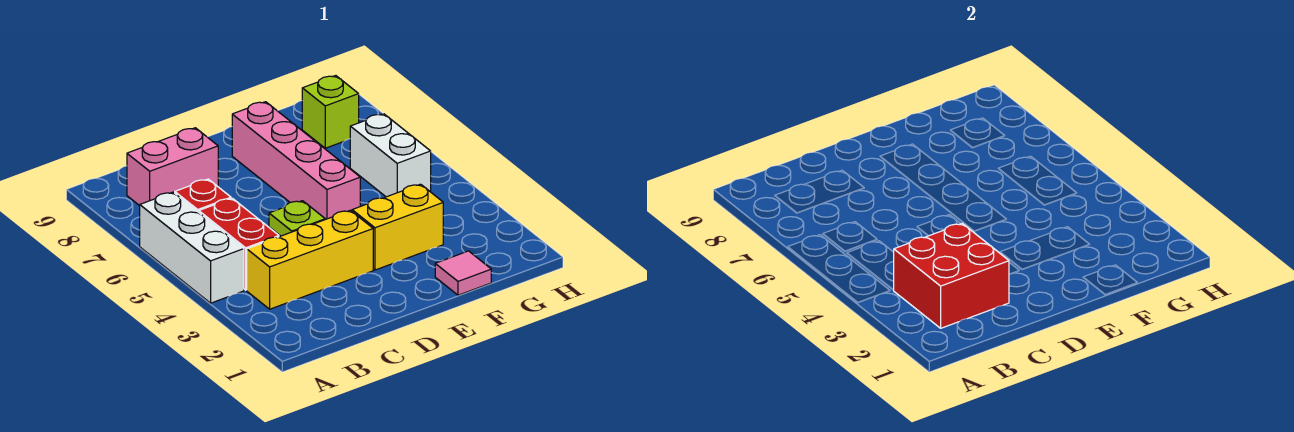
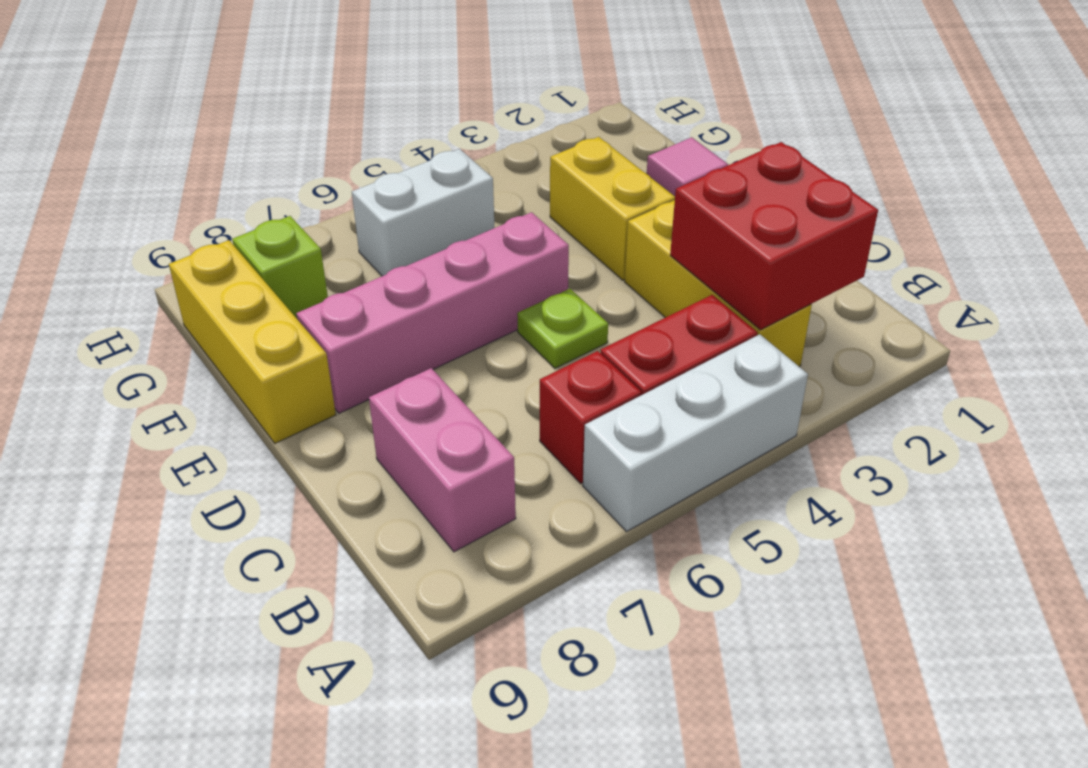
none -> yellow 1x3 brick [169,240,336,443]

